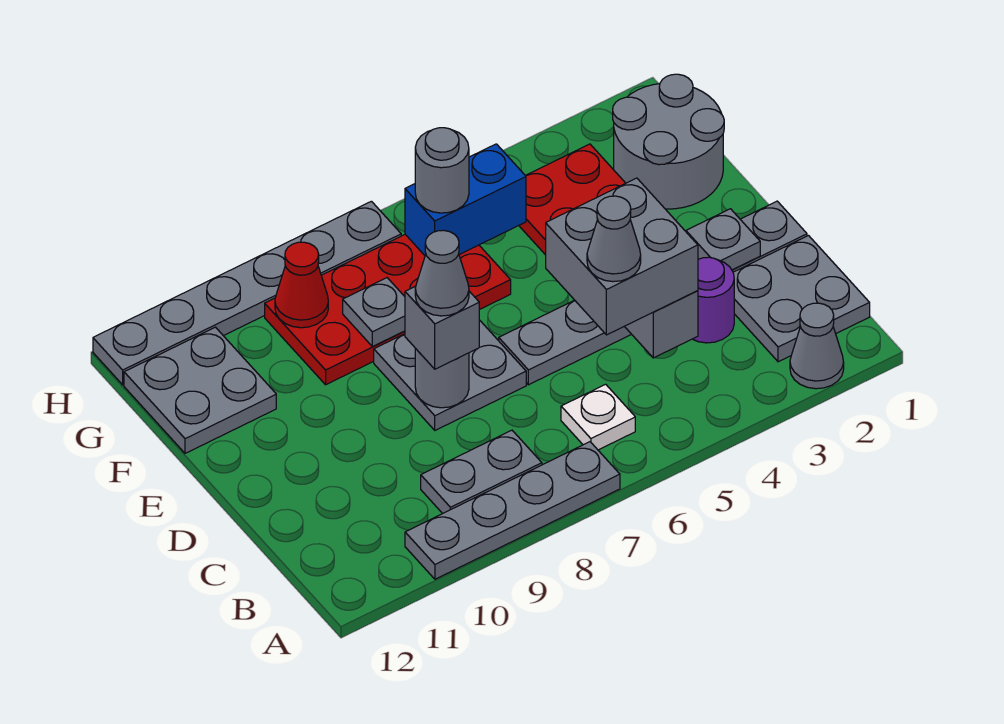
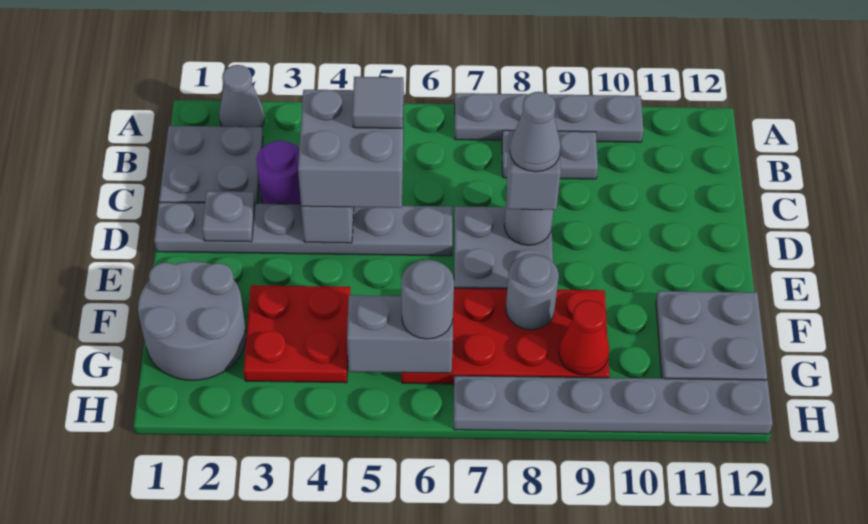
white 1x1 plate [561,384,635,450] -> none
grey 1x1 cone [587,196,641,282] -> grey 1x1 tile [352,77,404,128]
grey 1x1 plate [343,278,405,347] -> grey 1x1 round brick [506,254,559,330]
blue 1x2 brick [405,144,526,255] -> grey 1x2 brick [347,295,453,373]

